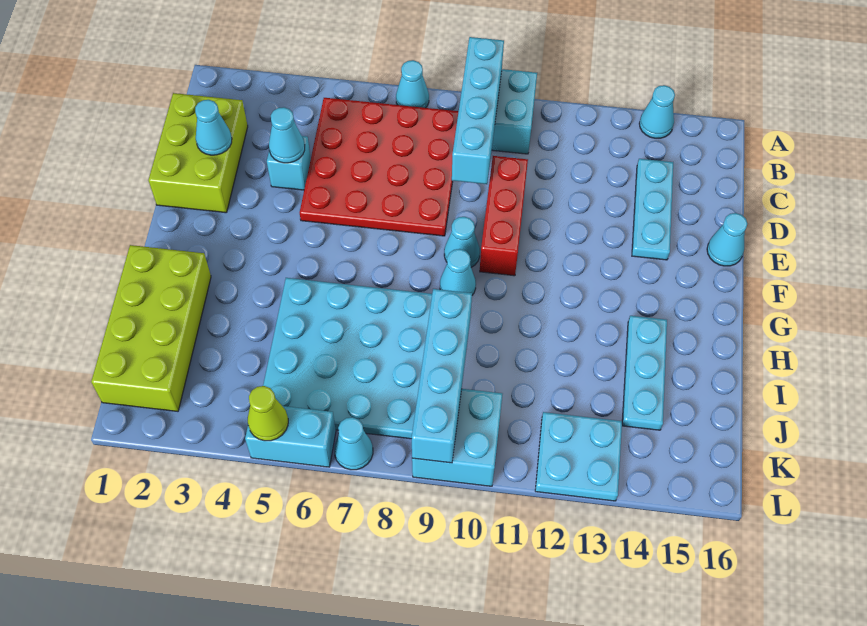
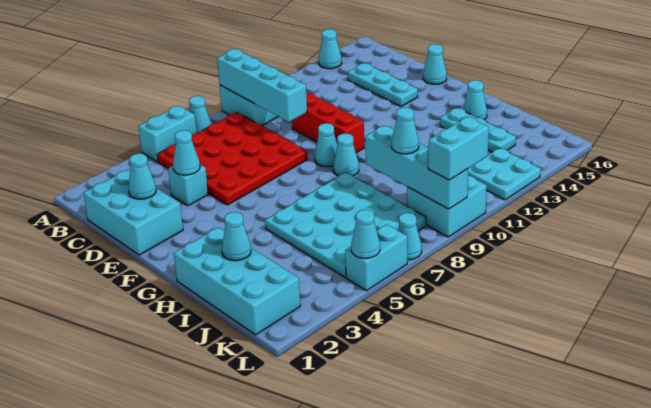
none -> cyan 1x2 brick [138,106,197,162]
lime 2x3 brick [149,93,248,213] -> cyan 2x3 brick [83,170,183,255]
lime 2x4 brick [91,245,211,411] -> cyan 2x4 brick [174,227,300,335]
none -> cyan 1x1 cone [463,80,487,120]
none -> cyan 1x1 cone [222,212,251,261]
none -> cyan 1x1 cone [392,108,419,154]
lime 1x1 cone [248,386,288,441] -> cyan 1x1 cone [351,210,380,258]
none -> cyan 1x2 brick [428,117,489,180]

